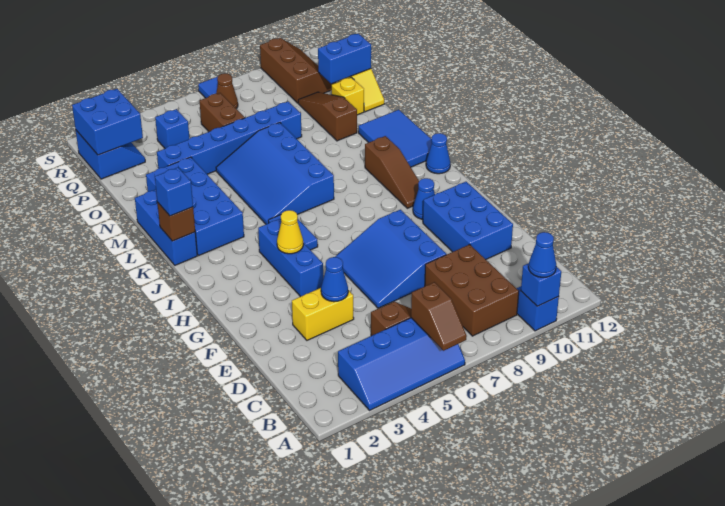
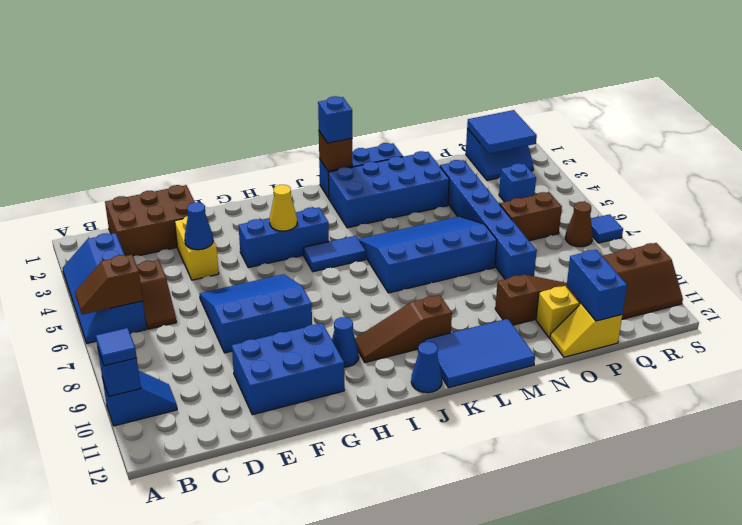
blue 1x1 cone [528,232,556,277] -> blue 1x1 tile [96,328,137,366]
brown 2x3 brick [425,244,519,336] -> brown 2x3 brick moved to [105,185,195,256]
blue 2x2 brick [72,89,143,155] -> blue 2x2 tile [467,110,537,154]

